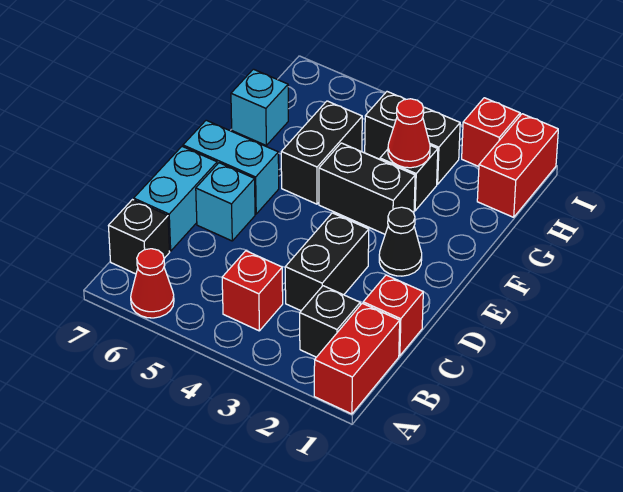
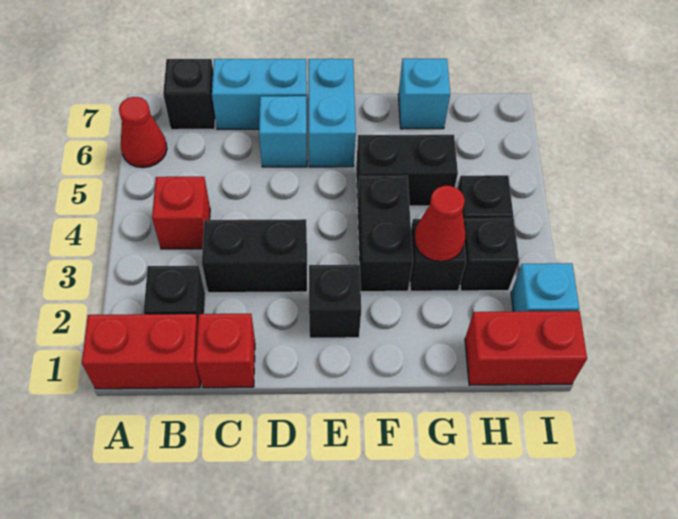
black 1x1 cone [379,207,422,276] -> black 1x1 brick [309,265,361,338]
red 1x1 brick [462,98,520,167] -> cyan 1x1 brick [511,263,579,312]

